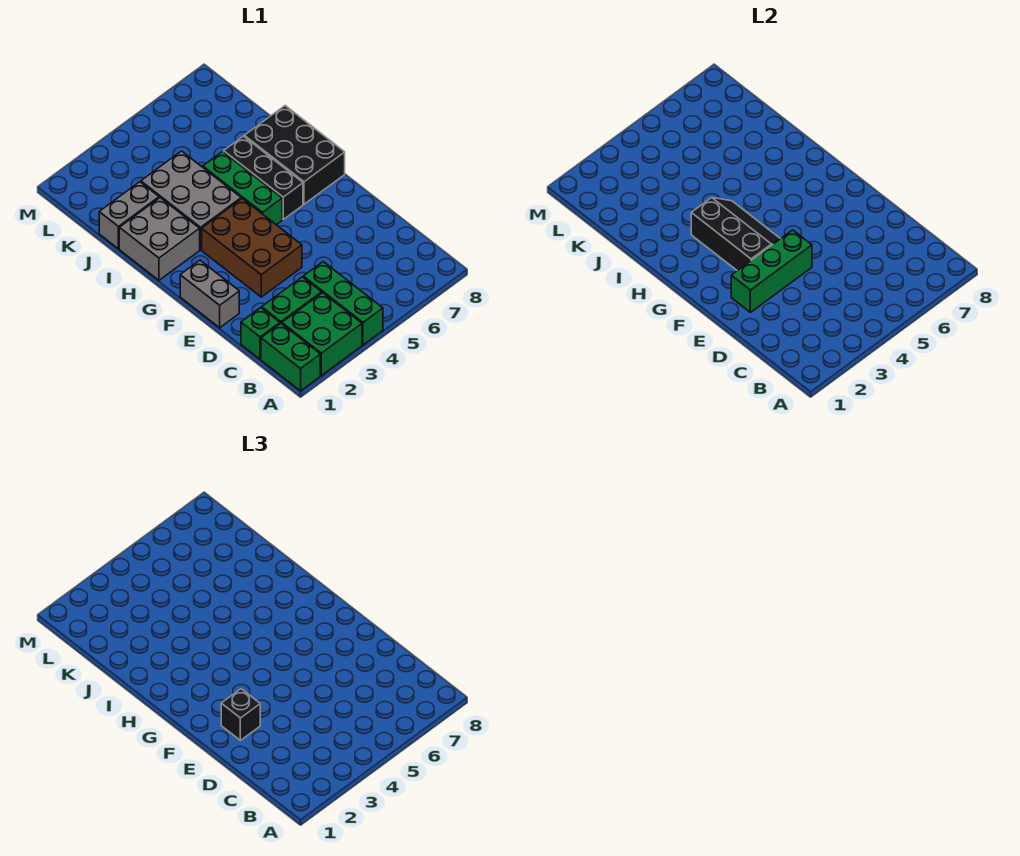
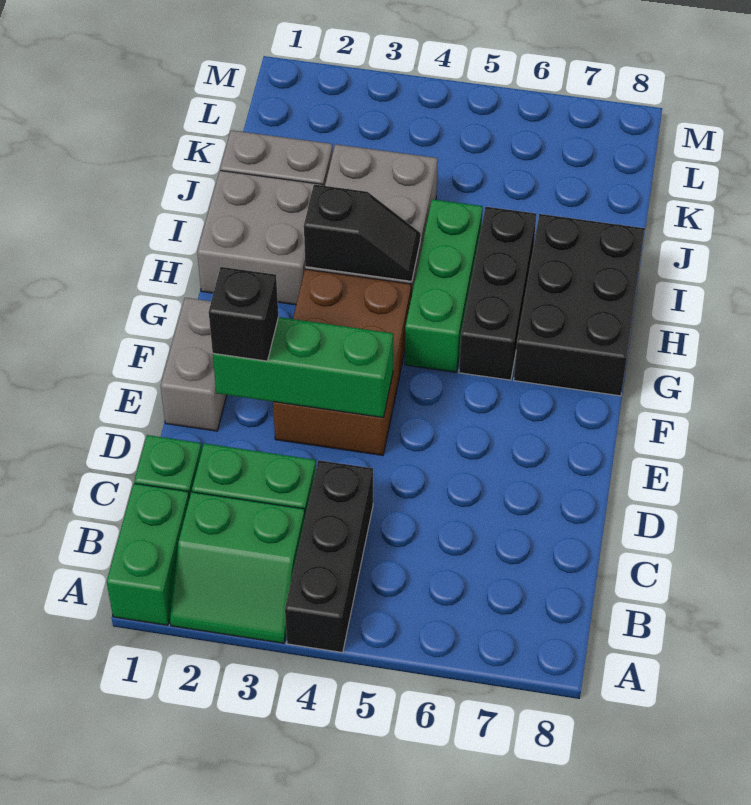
green 2x2 brick [282,293,362,375] -> green 2x2 slope [170,492,305,643]
green 1x3 brick [303,262,383,345] -> black 1x3 brick [285,460,373,652]
black 2x3 slope [691,198,780,271] -> black 1x2 slope [304,184,421,281]

